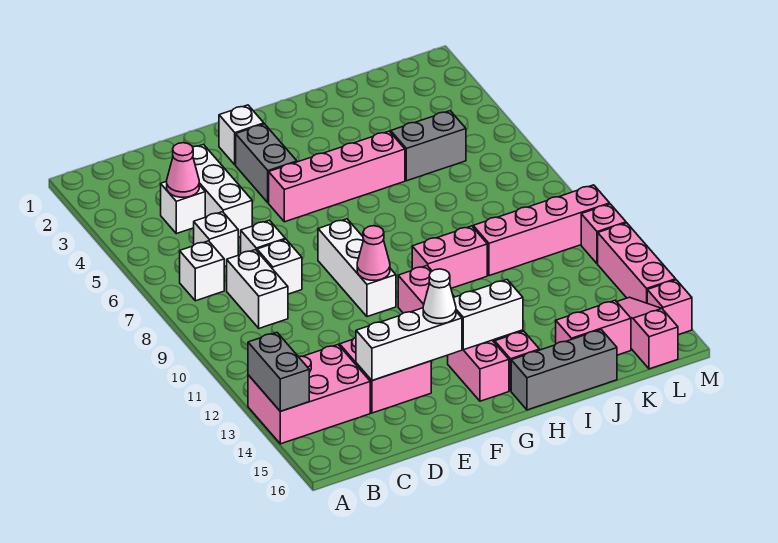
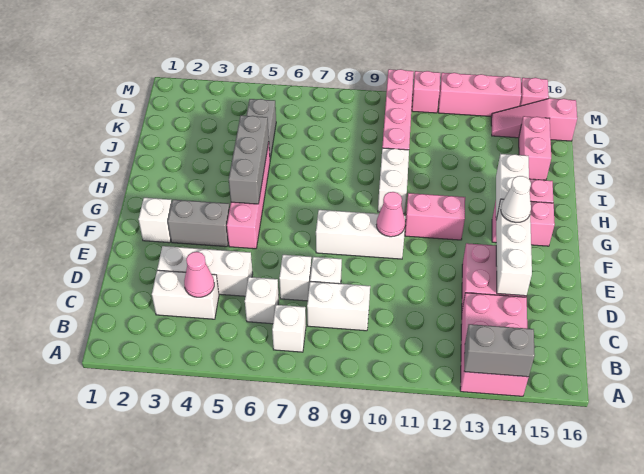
white 1x1 brick [161,181,205,234] -> white 1x2 brick [152,270,219,319]
pink 1x2 brick [412,226,487,288] -> white 1x2 brick [378,148,409,214]
grey 1x3 brick [511,330,617,410] -> grey 1x3 brick moved to [229,115,269,204]

